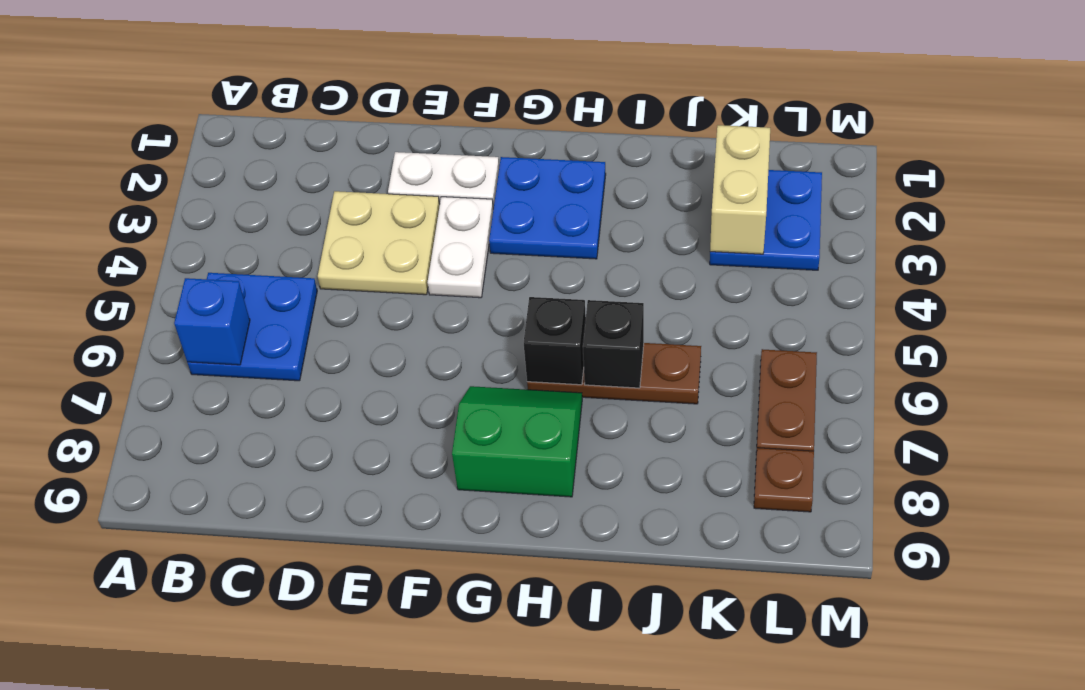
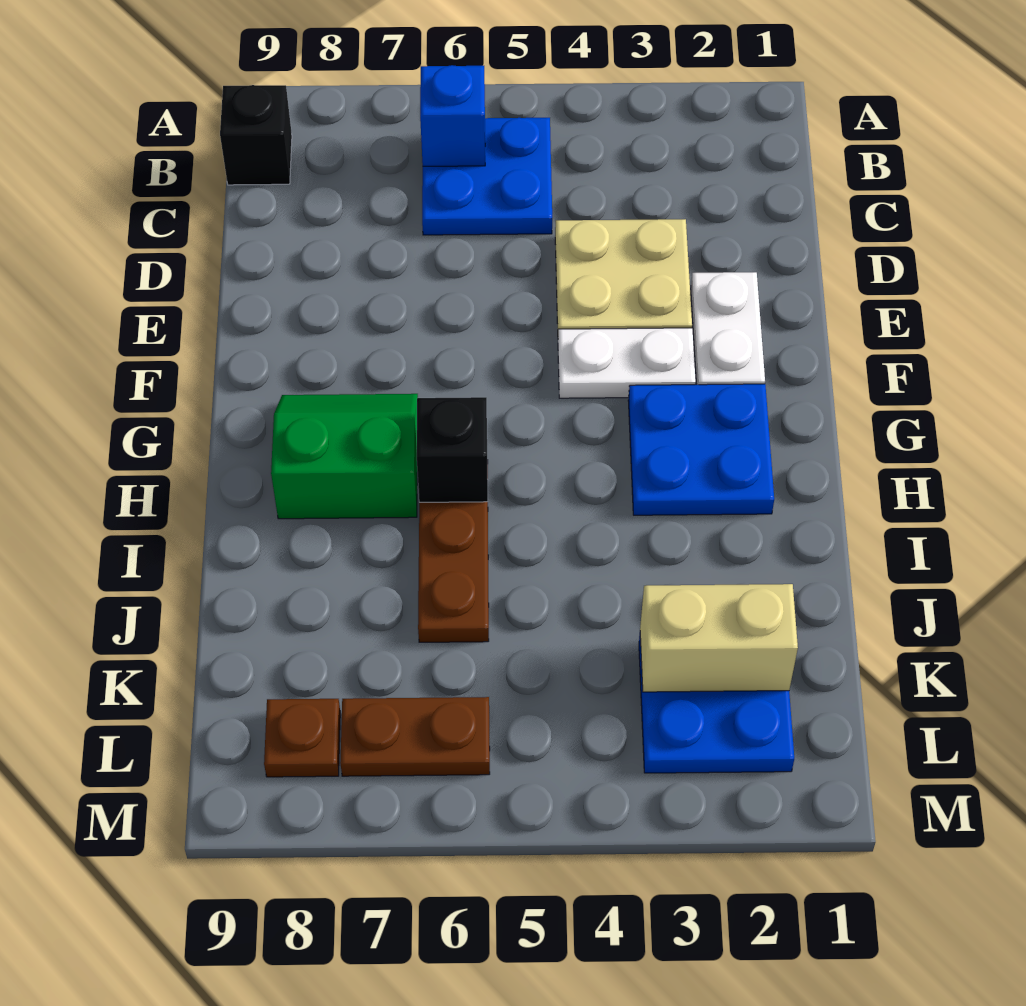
green 2x2 slope [452,386,582,497] -> green 2x2 slope turned to [271,394,418,519]
black 1x1 brick [583,300,644,388] -> black 1x1 brick moved to [220,85,292,185]

